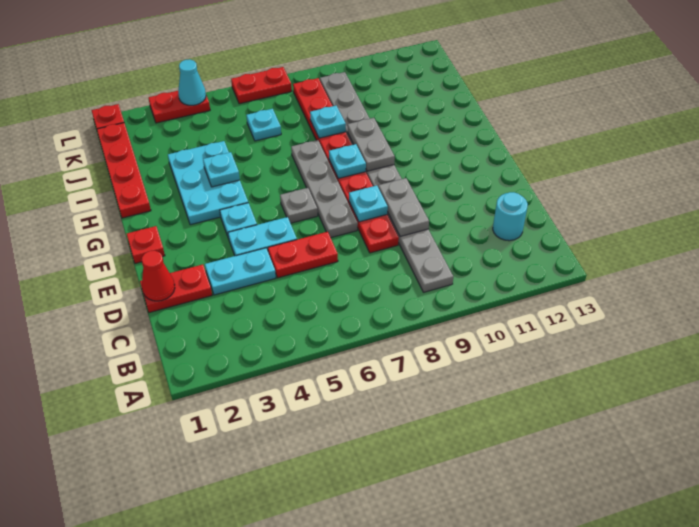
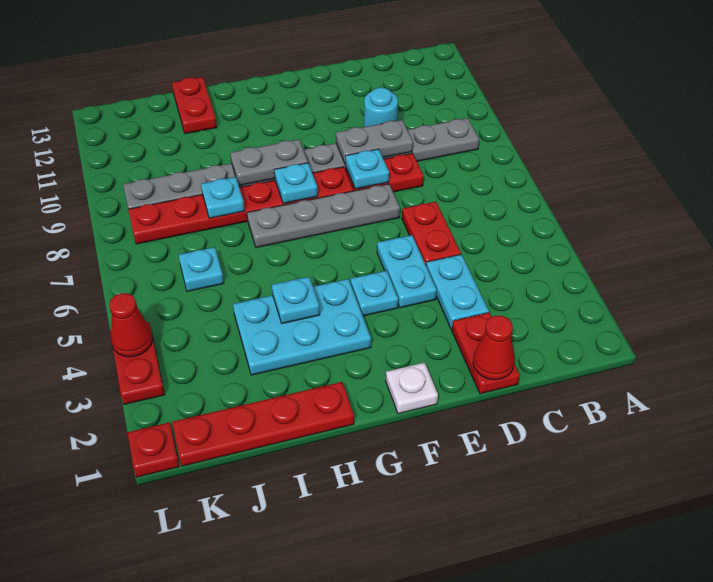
cyan 1x1 round brick [493,192,528,241] -> cyan 1x1 round brick moved to [364,88,398,127]
red 1x1 plate [127,226,165,264] -> white 1x1 plate [386,362,438,414]
grey 1x1 plate [280,188,318,223] -> none
cyan 1x1 cone [178,59,206,105] -> red 1x1 cone [109,293,152,357]
red 1x2 plate [231,67,292,104] -> red 1x2 plate moved to [172,77,217,134]

